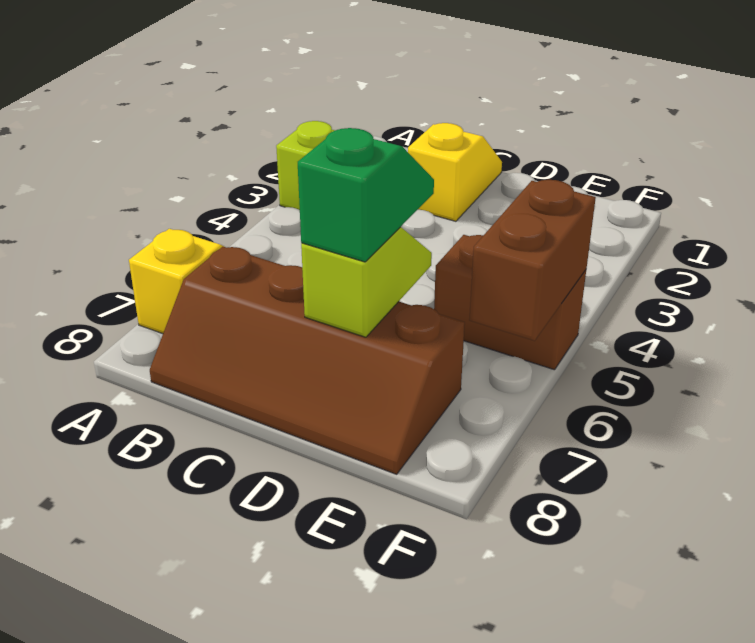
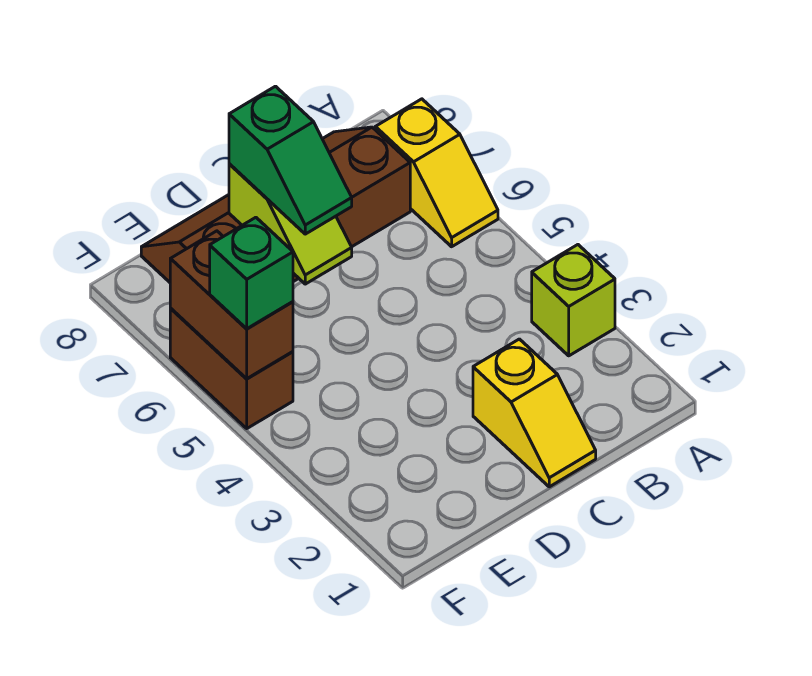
brown 1x2 brick [434,235,586,370] -> brown 1x2 brick turned to [170,309,293,428]
none -> green 1x1 brick [210,217,293,329]

